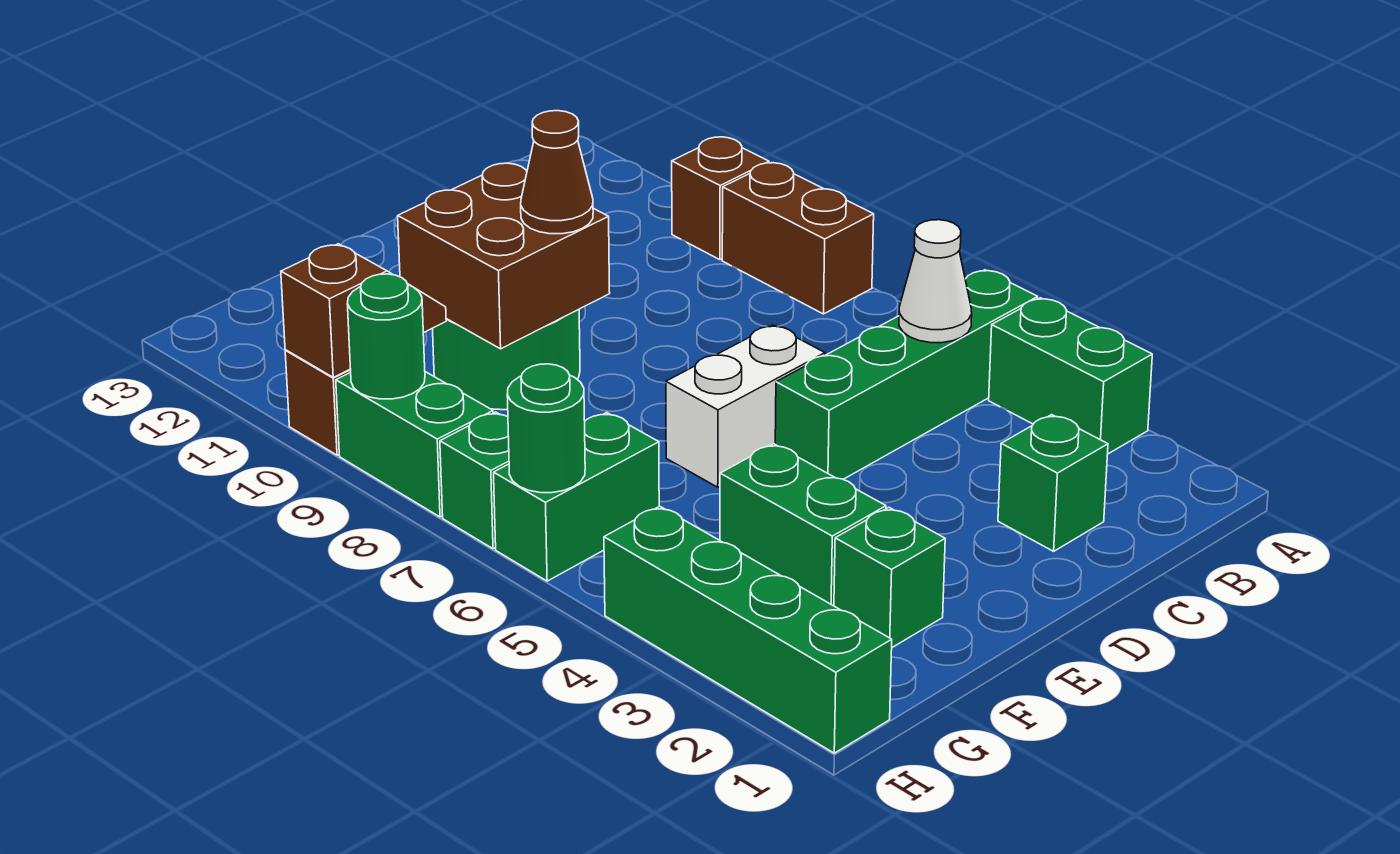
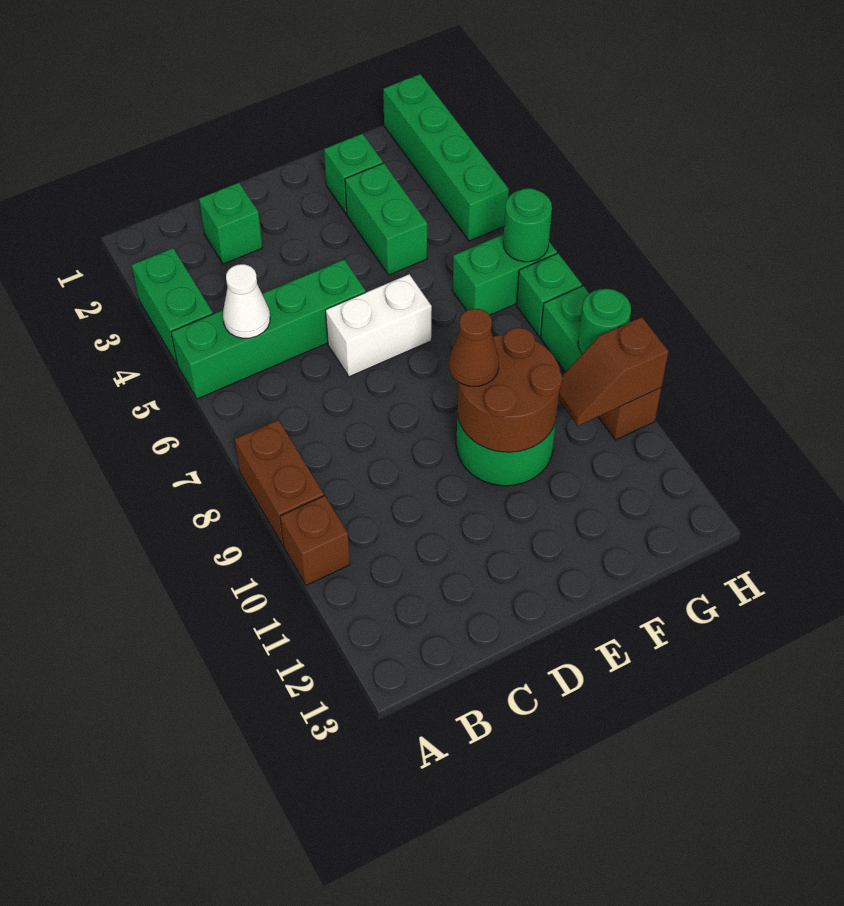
brown 2x2 brick [398,163,610,349] -> brown 2x2 round brick [457,328,562,452]

